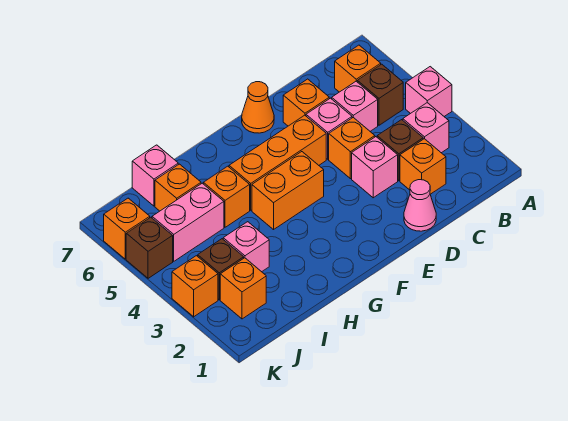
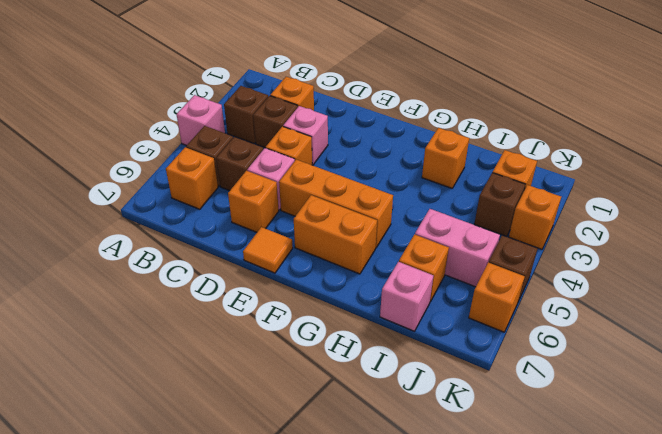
pink 1x1 brick [403,103,449,153] -> brown 1x1 brick [224,86,268,144]
pink 1x1 brick [332,81,378,131] -> brown 1x1 brick [216,137,263,191]
pink 1x1 cone [404,180,436,231] -> none
orange 1x1 cone [242,82,274,133] -> orange 1x1 tile [243,227,293,273]
orange 1x2 brick [252,152,324,230] -> orange 1x2 brick moved to [294,195,377,274]
orange 1x1 brick [203,166,250,227] -> orange 1x1 brick moved to [422,128,469,188]
pink 1x1 brick [223,222,269,272] -> none

